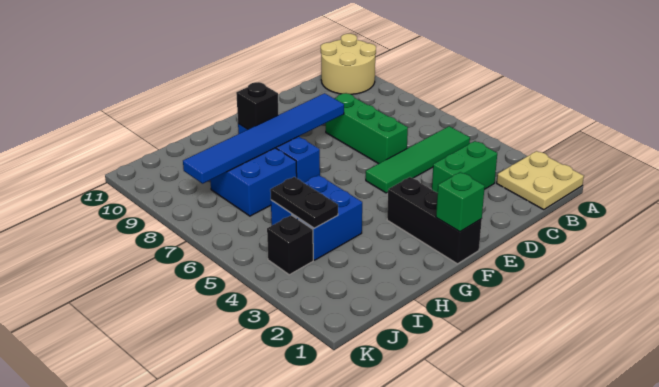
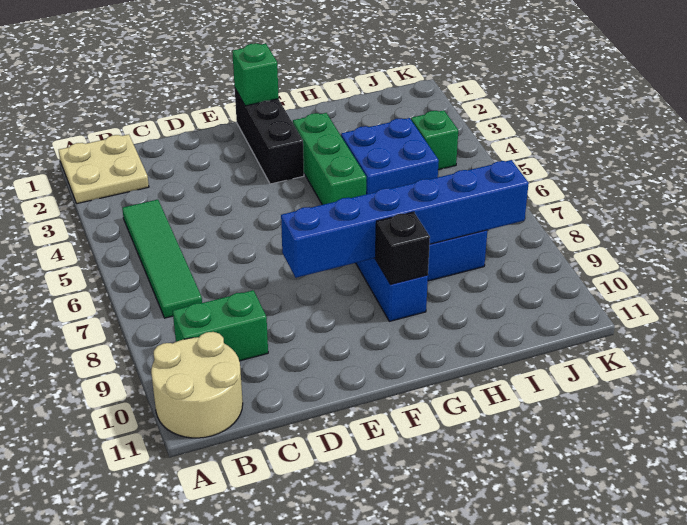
green 1x4 tile [366,126,470,193] -> green 1x4 tile turned to [122,200,202,318]
green 1x2 brick [432,141,497,193] -> green 1x2 brick moved to [173,290,268,361]
green 1x3 brick [326,93,408,164] -> green 1x3 brick moved to [293,113,366,205]
blue 1x6 tile [183,93,344,184] -> blue 1x6 brick [281,160,529,278]
black 1x2 plate [270,177,338,228] -> none
black 1x1 brick [267,215,313,275] -> green 1x1 brick [411,110,458,170]

